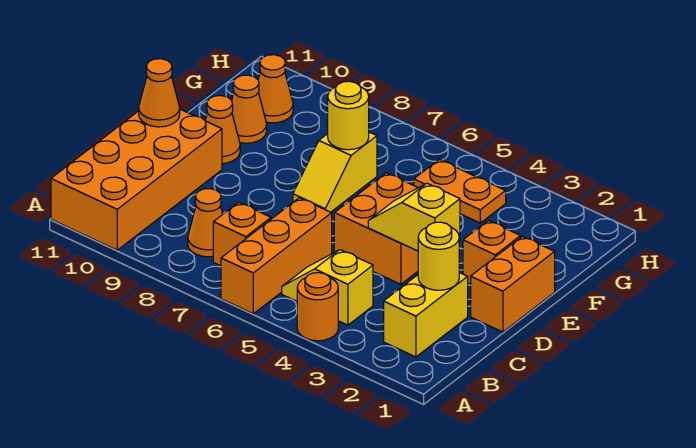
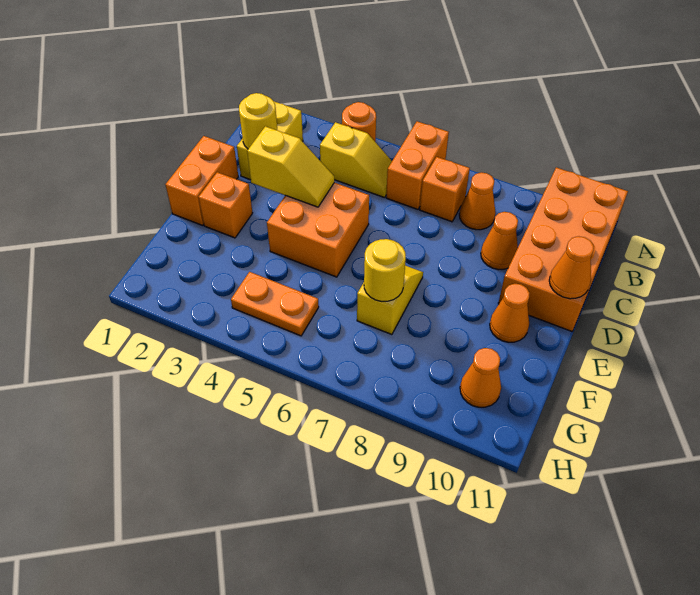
orange 1x3 brick [221,198,332,314] -> orange 1x2 brick [386,121,449,209]
orange 1x1 cone [232,75,267,143] -> orange 1x1 cone moved to [481,212,518,270]

